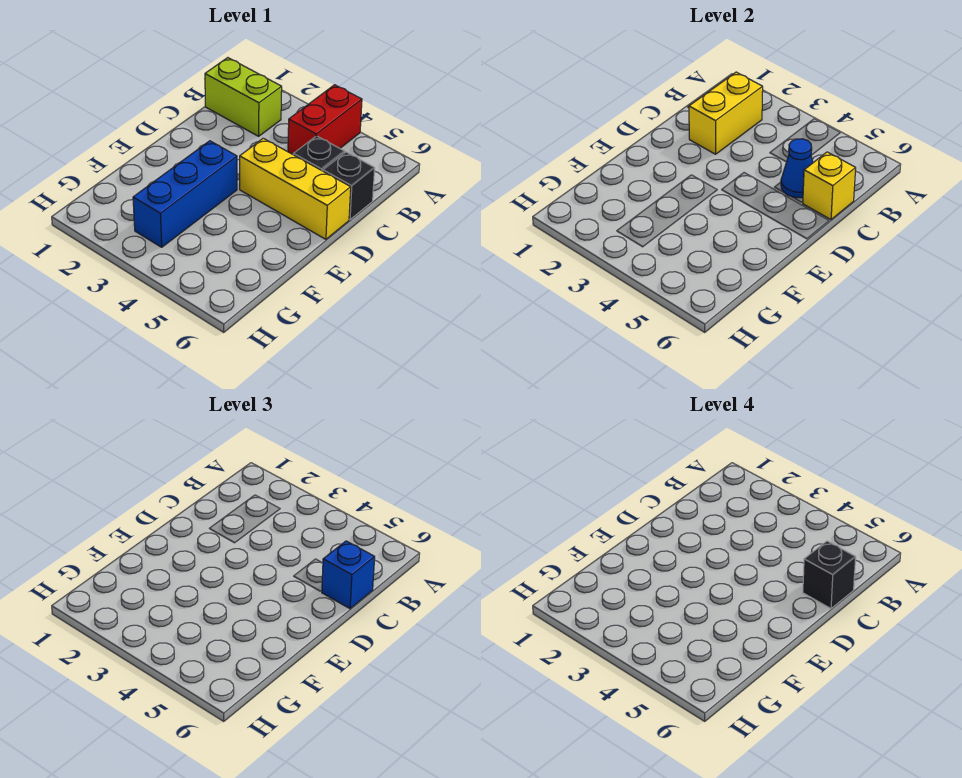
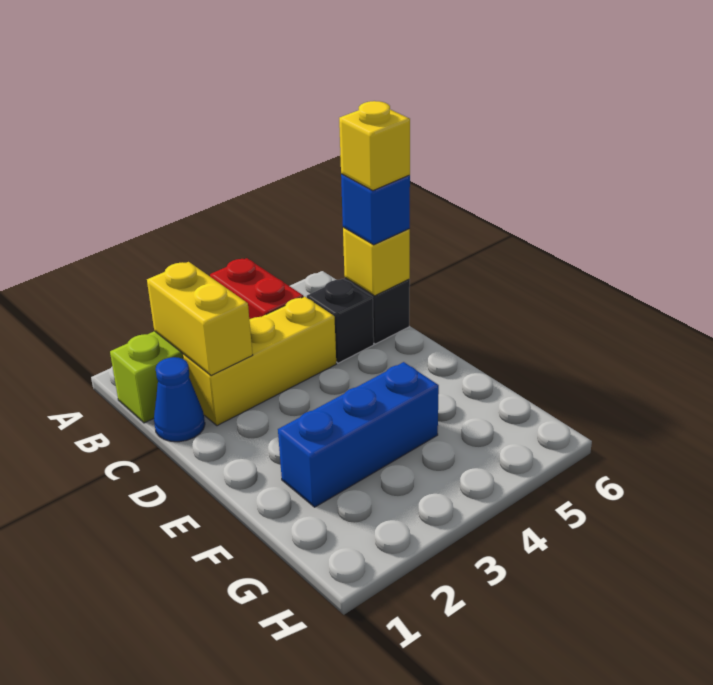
blue 1x1 cone [781,139,813,198] -> blue 1x1 cone moved to [154,357,205,442]
black 1x1 brick [803,541,856,609] -> yellow 1x1 brick [339,101,410,190]
yellow 1x3 brick [240,138,351,239] -> yellow 1x3 brick moved to [183,297,336,426]
blue 1x3 brick [133,141,237,247] -> blue 1x3 brick turned to [278,362,439,507]

